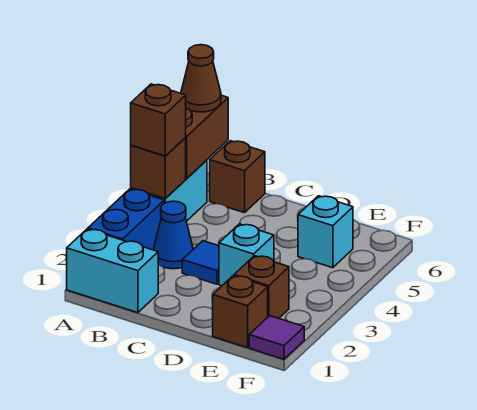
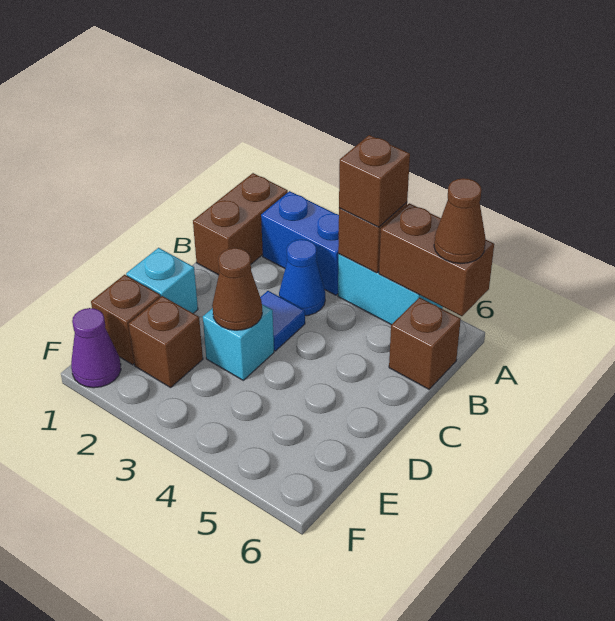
cyan 1x2 brick [67,229,158,313] -> brown 1x2 brick [193,173,288,275]
none -> brown 1x1 cone [212,248,262,330]
cyan 1x1 brick [298,196,353,268] -> cyan 1x1 brick moved to [126,248,198,313]
purple 1x1 tile [249,316,304,359] -> purple 1x1 cone [71,308,121,388]

